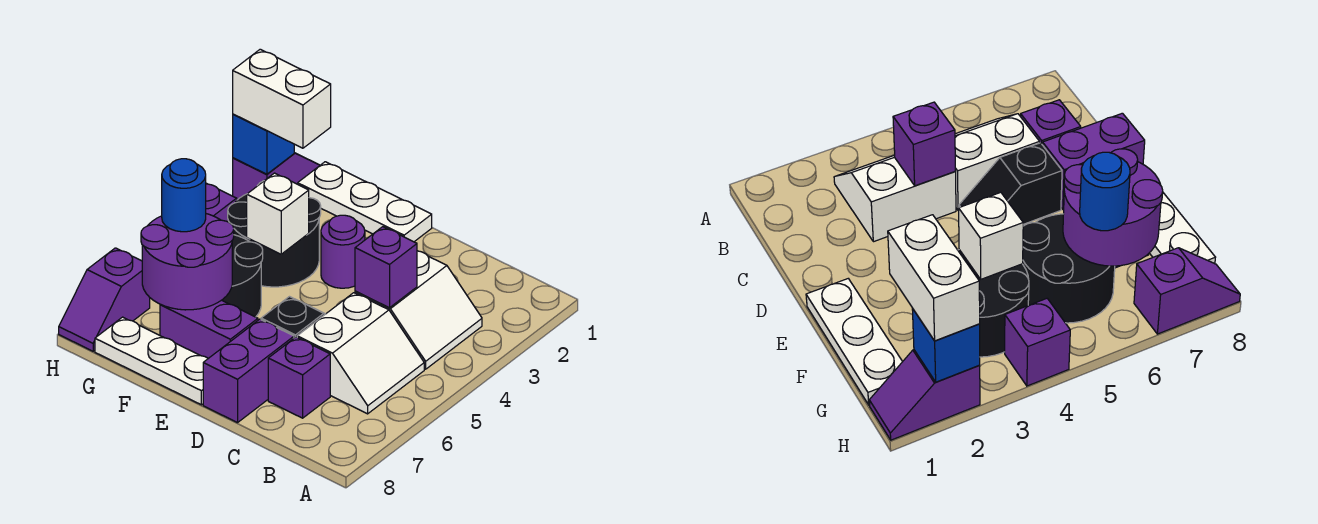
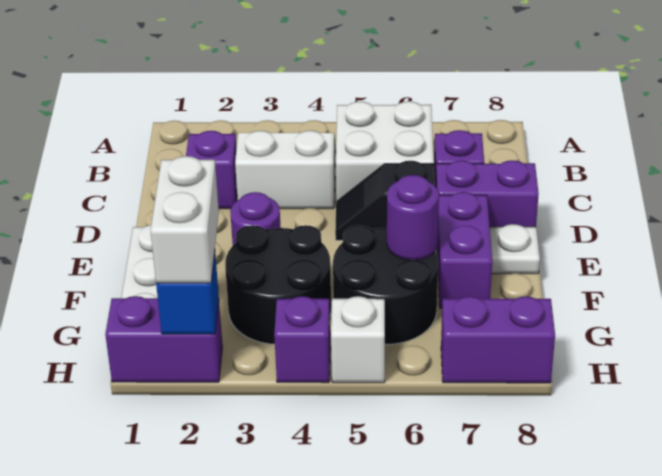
white 2x2 slope [297,293,424,414] -> white 2x2 brick [336,101,434,202]
purple 1x1 brick [355,227,417,308] -> purple 1x1 brick moved to [186,131,237,209]
white 1x3 plate [95,317,208,405] -> white 1x1 plate [490,224,540,274]
white 1x1 brick [247,173,309,254] -> white 1x1 brick moved to [331,296,385,383]
purple 2x2 round brick [141,214,234,310] -> purple 1x1 round brick [387,175,439,260]
blue 1x1 round brick [162,159,206,232] -> none
purple 1x2 slope [233,153,320,200] -> purple 1x2 brick [105,296,223,382]
purple 1x2 slope [59,248,150,351] -> purple 1x2 brick [441,296,555,383]

